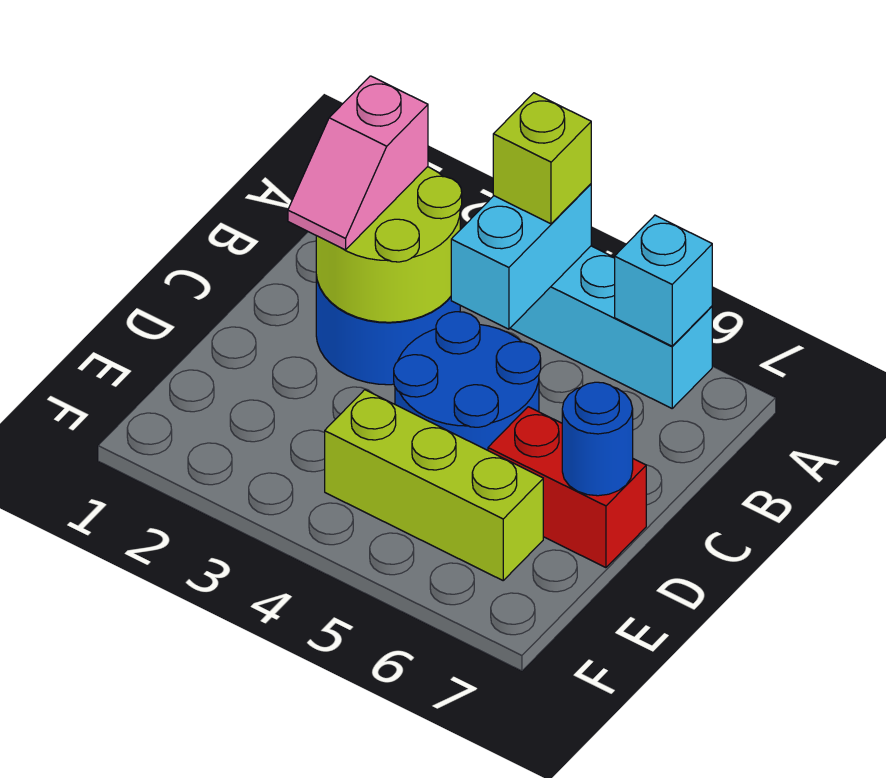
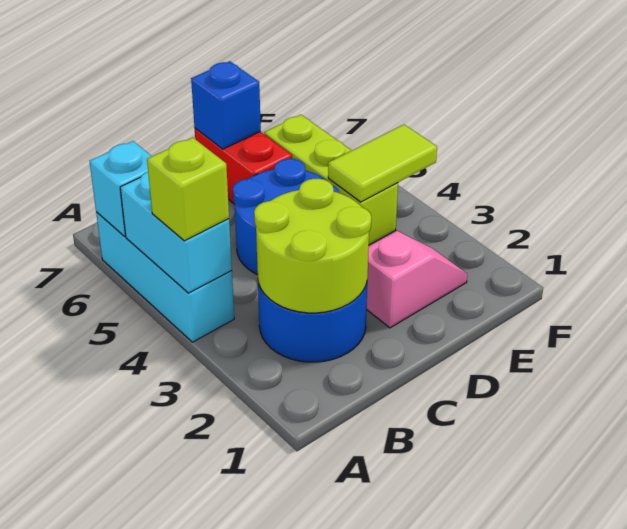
cyan 1x2 brick [451,184,591,329] -> cyan 1x2 brick turned to [120,172,232,293]
pink 1x2 slope [288,76,428,250] -> pink 1x2 slope moved to [366,231,467,328]
blue 1x1 round brick [562,382,633,496] -> blue 1x1 brick [191,61,261,149]
none -> lime 1x2 tile [328,125,437,202]

